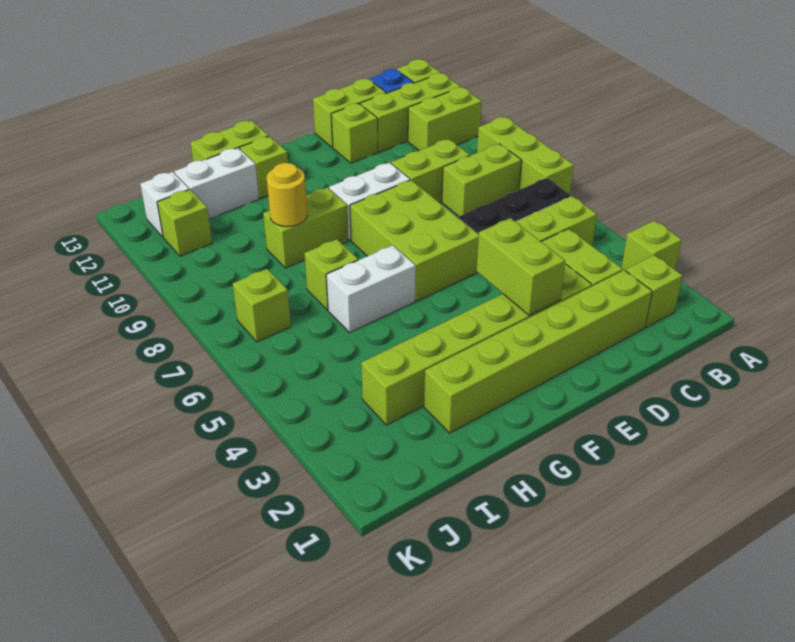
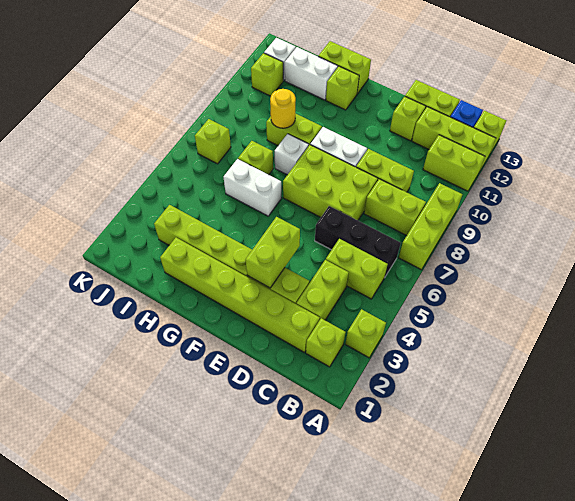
lime 2x3 brick [350,180,479,301] -> lime 2x3 brick turned to [283,145,378,220]
none -> white 1x1 brick [275,134,309,175]

